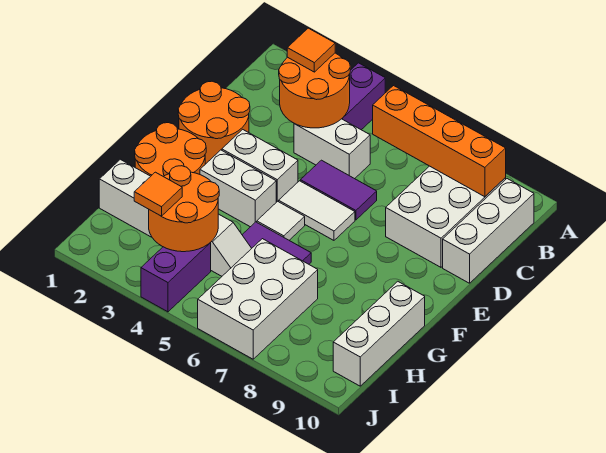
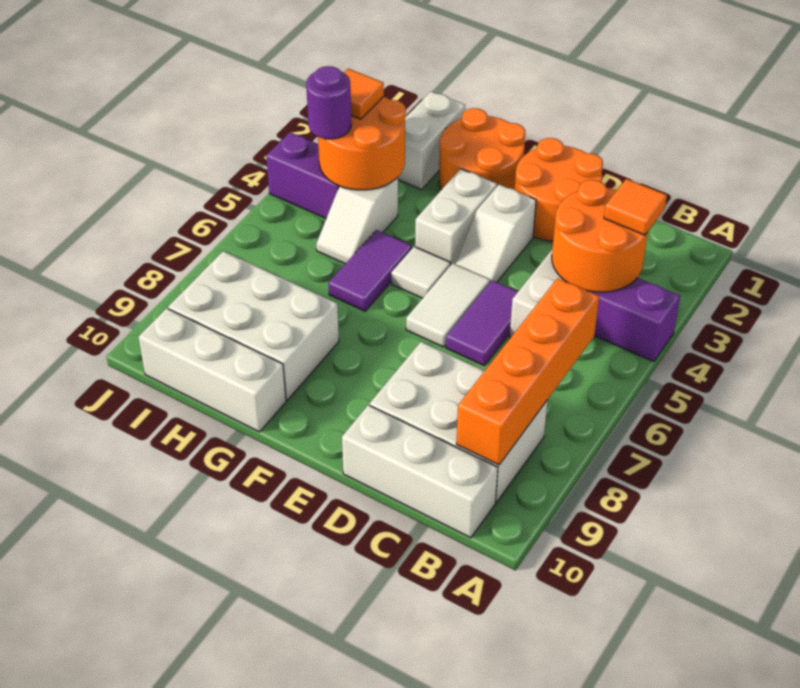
white 1x2 brick [222,129,298,202] -> white 1x2 slope [455,185,536,282]
white 2x3 brick [198,239,318,359] -> white 2x3 brick moved to [168,251,339,400]
none -> purple 1x1 round brick [306,66,351,139]

